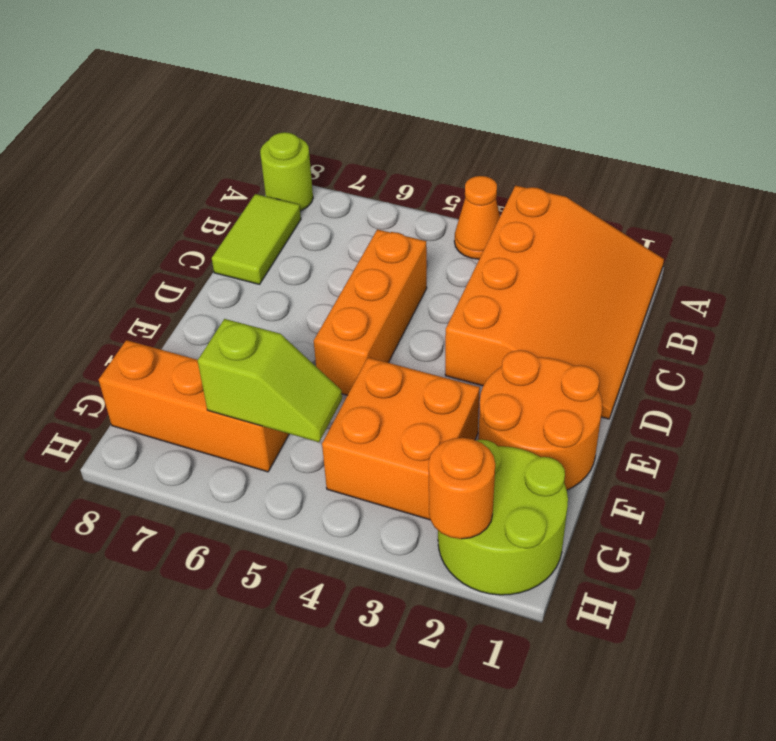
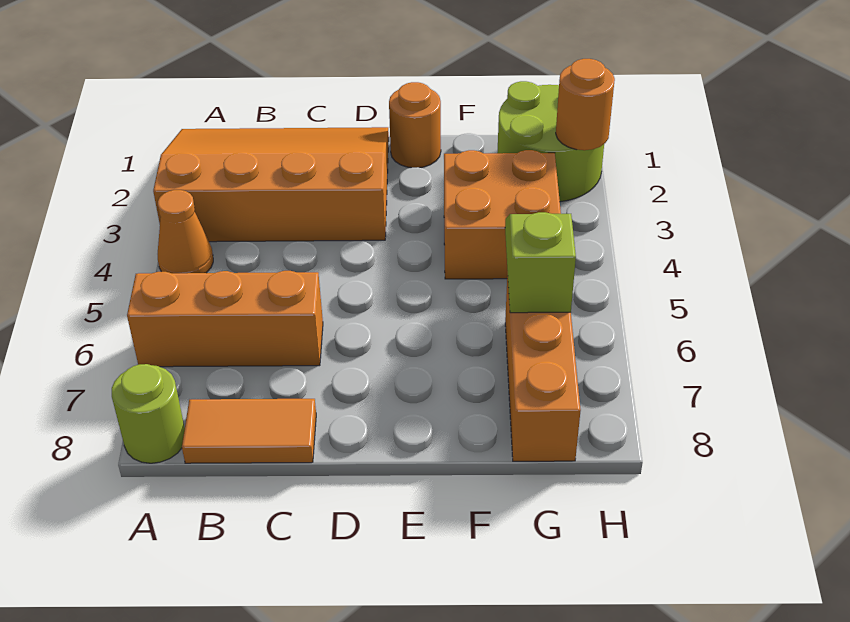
lime 1x2 tile [212,194,301,284] -> orange 1x2 tile [182,399,316,463]
orange 1x3 brick [314,229,427,395] -> orange 1x3 brick moved to [127,271,323,367]
orange 2x2 round brick [478,350,602,490] -> orange 1x1 round brick [389,82,441,168]

